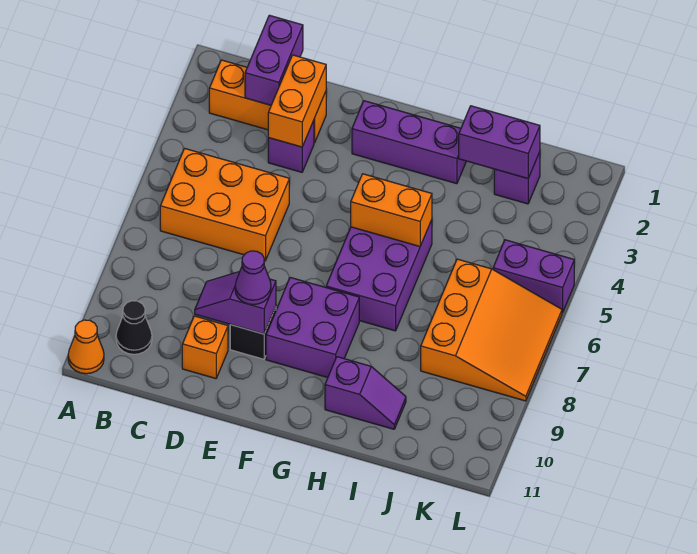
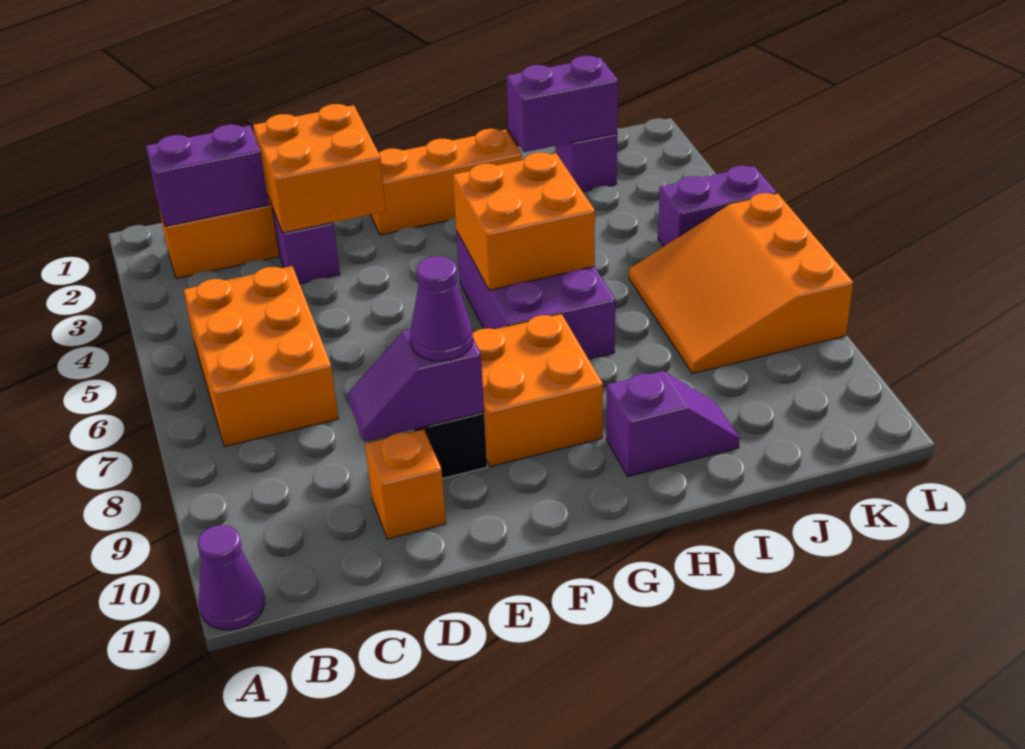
orange 1x1 cone [68,320,104,374] -> purple 1x1 cone [198,525,265,630]
orange 2x3 brick [160,148,289,261] -> orange 2x3 brick turned to [184,266,338,447]
black 1x1 cone [116,301,152,354] -> none
purple 1x2 brick [245,15,303,105] -> purple 1x2 brick turned to [146,124,269,226]
orange 1x2 brick [268,55,326,147] -> orange 2x2 brick [253,104,386,233]
purple 1x3 brick [352,101,466,184] -> orange 1x3 brick [371,129,522,235]
purple 2x2 brick [266,277,359,378] -> orange 2x2 brick [473,314,603,466]
orange 1x2 brick [351,174,432,247] -> orange 2x2 brick [453,153,595,290]
orange 3x3 slope [421,259,562,401] -> orange 3x3 slope turned to [629,193,853,374]

